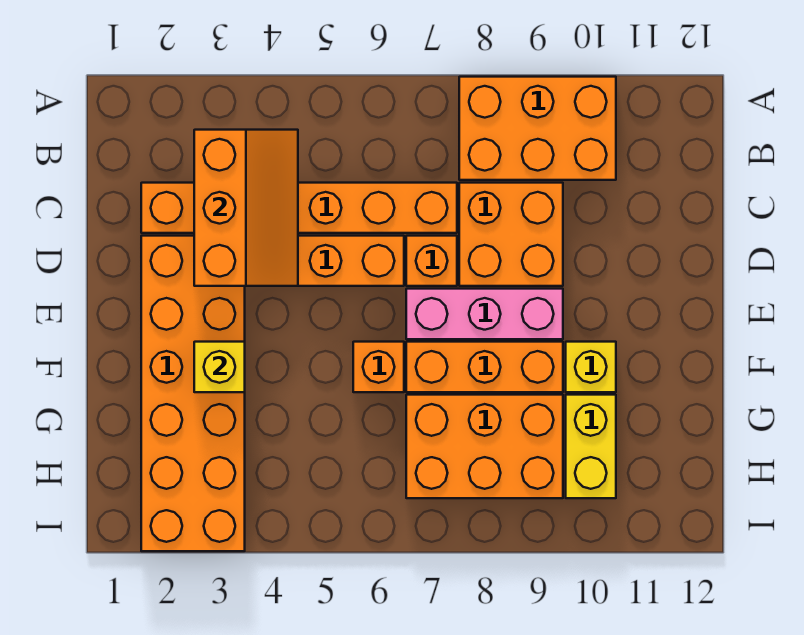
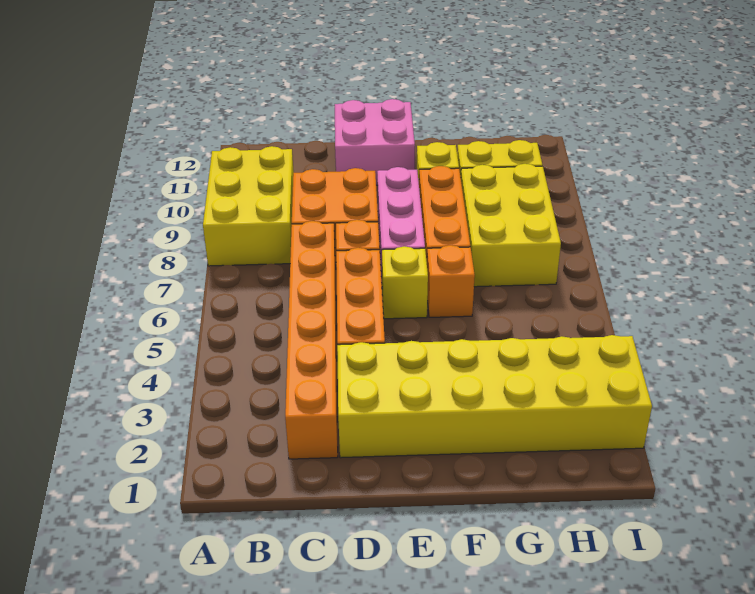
orange 2x3 brick [459,77,616,180] -> yellow 2x3 brick [203,146,294,266]
orange 2x3 slope [194,130,298,286] -> none
orange 2x6 brick [141,236,245,551] -> yellow 2x6 brick [337,335,652,458]
none -> pink 2x2 brick [335,99,415,185]
yellow 1x1 brick [194,342,245,392] -> yellow 1x1 brick moved to [382,246,428,319]
orange 2x3 brick [406,395,563,498] -> yellow 2x3 brick [461,164,561,287]

